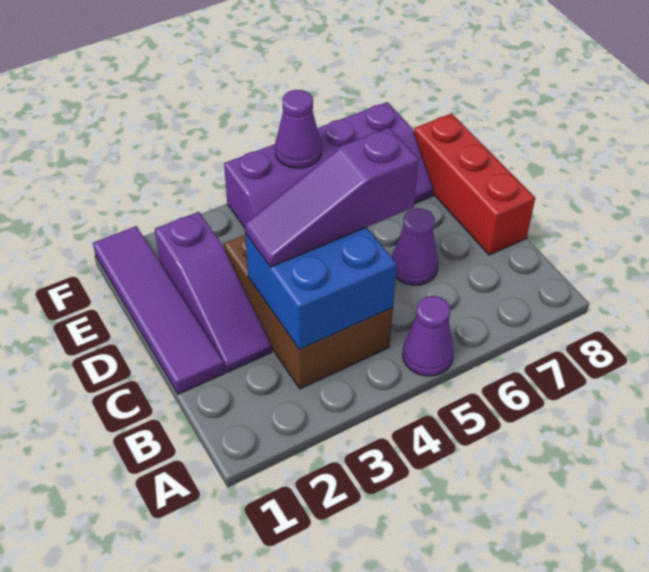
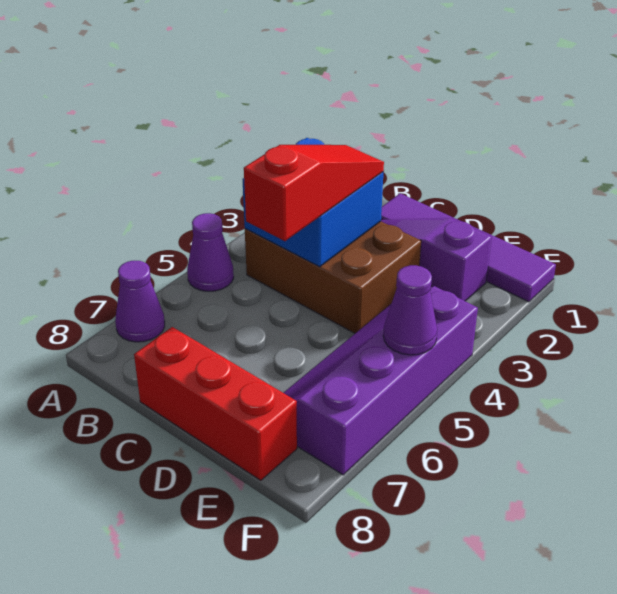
purple 1x3 slope [245,127,419,267] -> red 1x3 slope [244,145,384,241]
purple 1x1 cone [392,208,438,285] -> purple 1x1 cone moved to [115,261,165,342]

